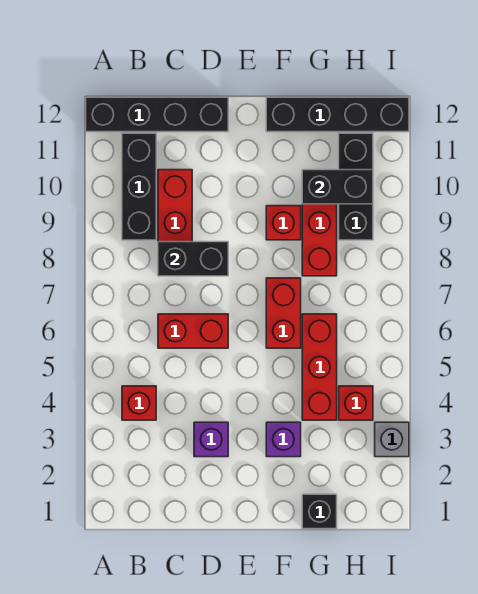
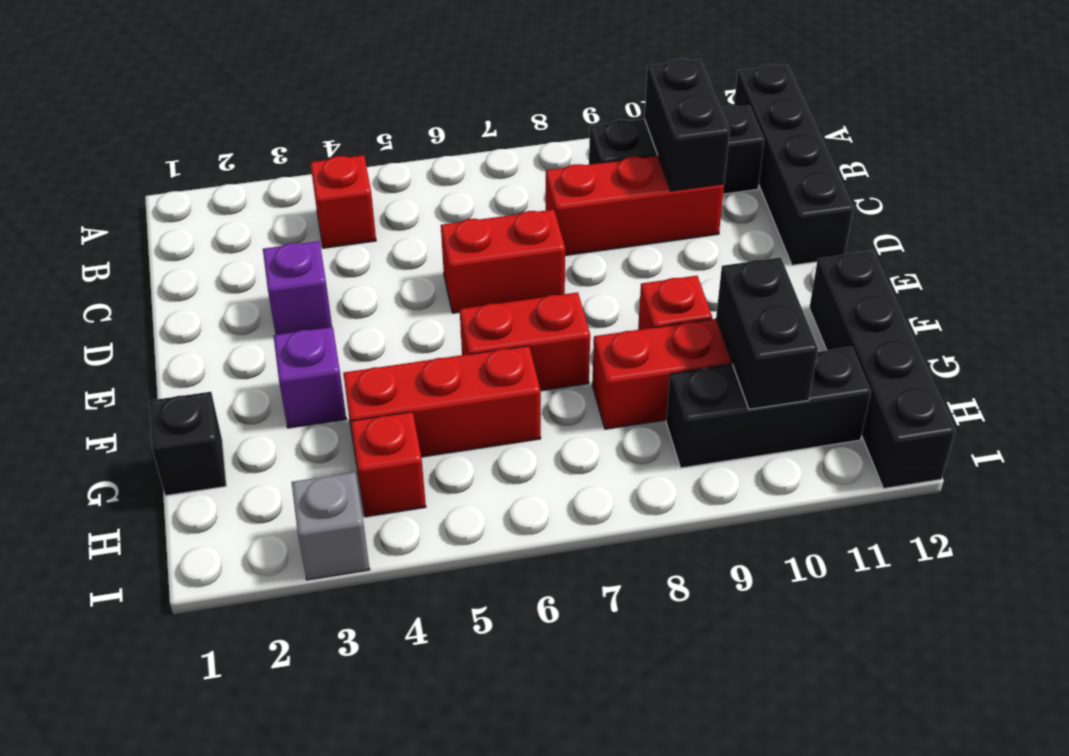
red 1x2 brick [158,314,228,348] -> red 1x2 brick turned to [441,210,565,313]
black 1x2 brick [158,242,228,276] -> black 1x2 brick moved to [645,59,730,191]

